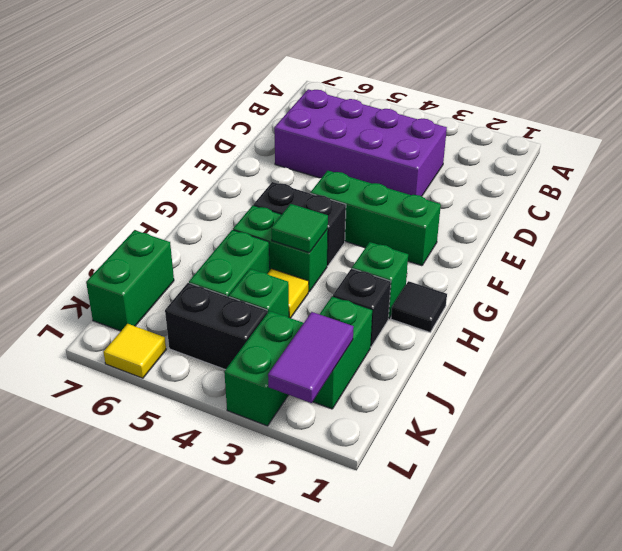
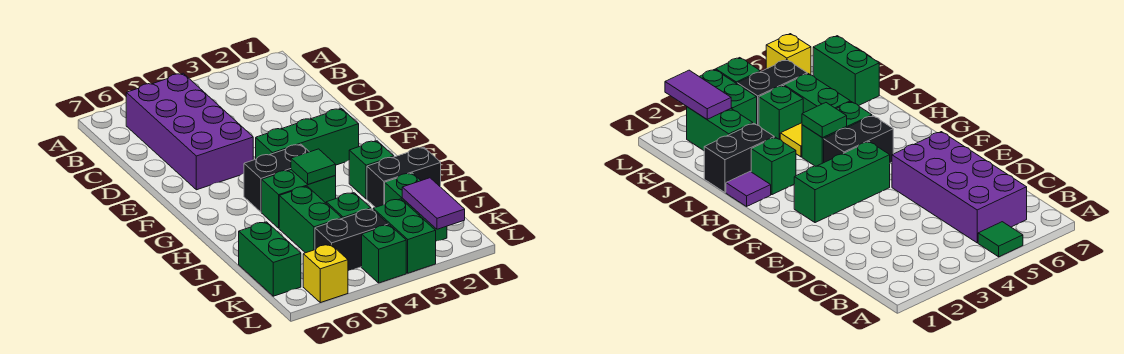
none -> green 1x1 tile [978,222,1023,257]
purple 2x4 brick [274,89,447,196] -> purple 2x4 brick turned to [126,73,253,190]
black 1x1 tile [391,281,447,332] -> purple 1x1 tile [726,172,771,206]
black 1x1 brick [333,268,391,347] -> black 1x2 brick [367,147,441,207]
none -> green 1x1 brick [362,225,406,283]
yellow 1x1 tile [104,324,166,378] -> yellow 1x1 brick [303,245,348,303]

